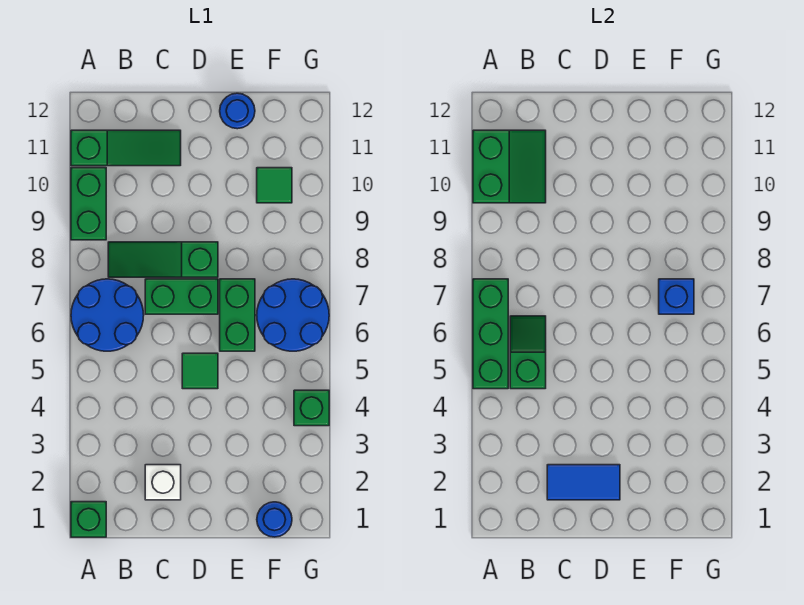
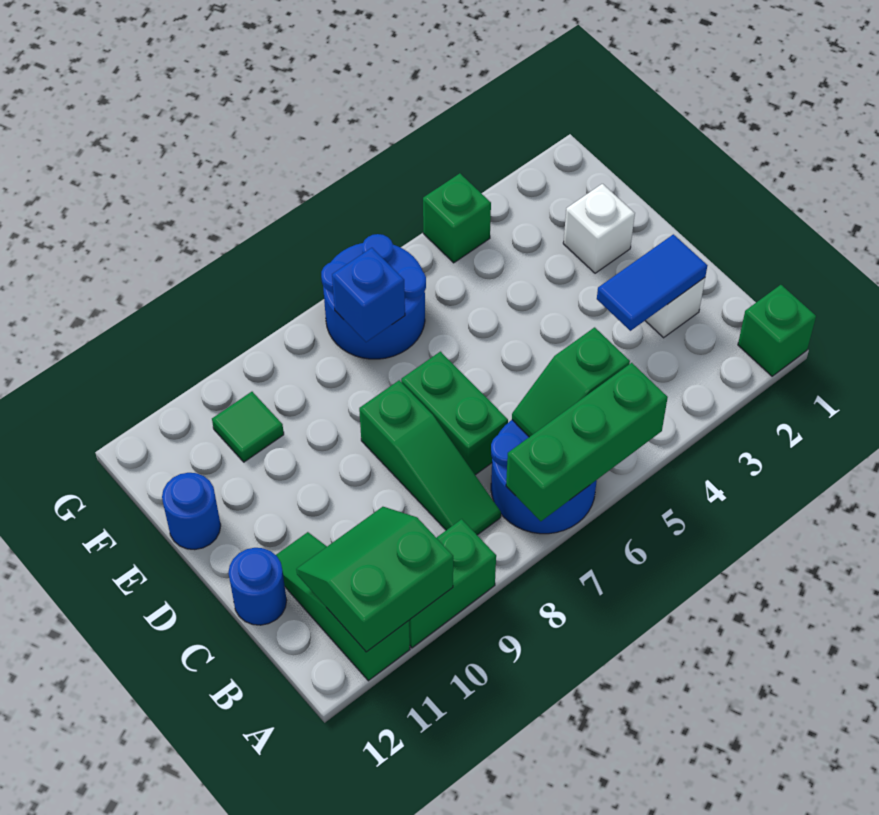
blue 1x2 tile [547,465,620,500] -> blue 1x2 tile turned to [597,234,707,331]
green 1x1 tile [182,353,218,389] -> none
none -> white 1x1 brick [563,184,635,273]
green 1x2 brick [220,279,255,351] -> none
blue 1x1 round brick [257,502,292,537] -> blue 1x1 round brick moved to [228,548,287,625]

